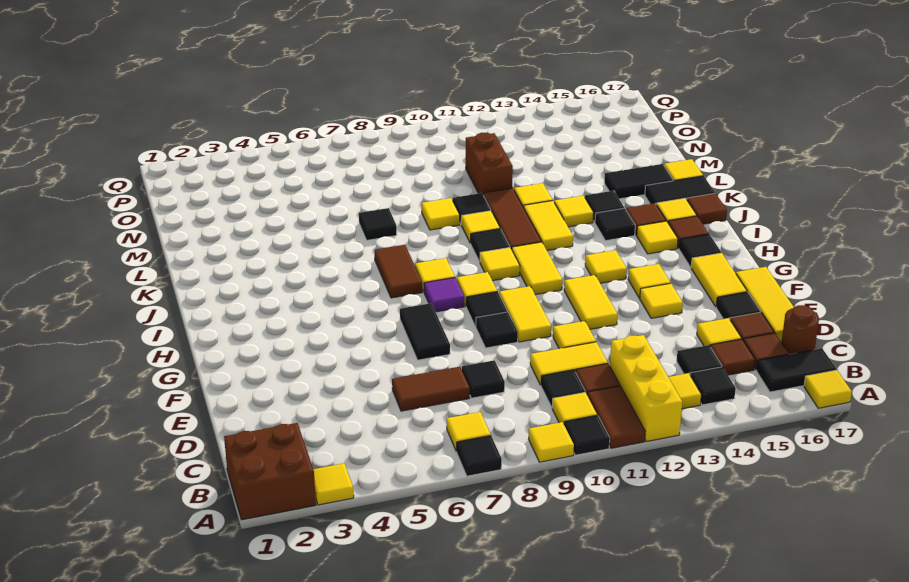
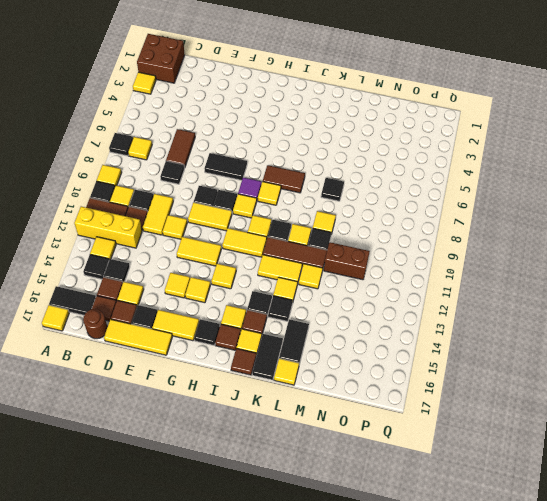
black 1x2 tile [756,348,836,392] -> black 1x2 tile turned to [49,286,96,315]

